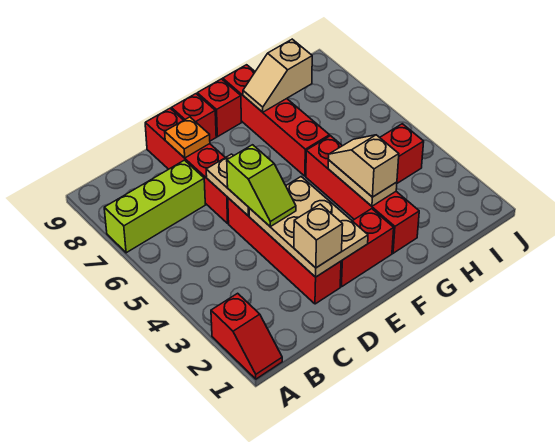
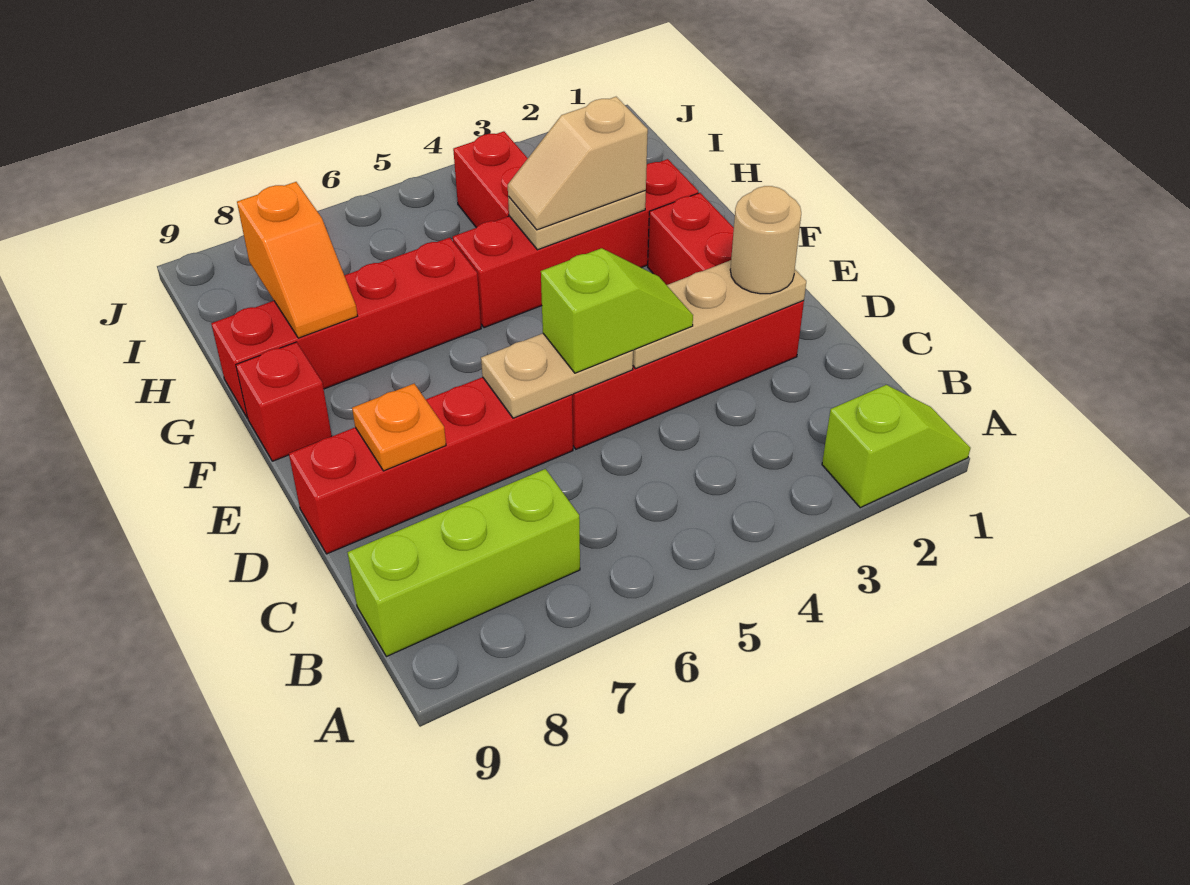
red 1x2 slope [211,293,282,379] -> lime 1x2 slope [822,385,970,508]
lime 1x3 brick [104,160,205,253] -> lime 1x3 brick turned to [347,469,580,657]
tan 2x3 plate [249,177,368,277] -> tan 1x3 plate [633,260,806,369]
tan 1x1 brick [294,204,343,268] -> tan 1x1 round brick [730,186,801,294]
red 1x1 brick [171,94,216,141] -> none
tan 1x2 slope [243,39,312,112] -> orange 1x2 slope [237,182,357,338]

